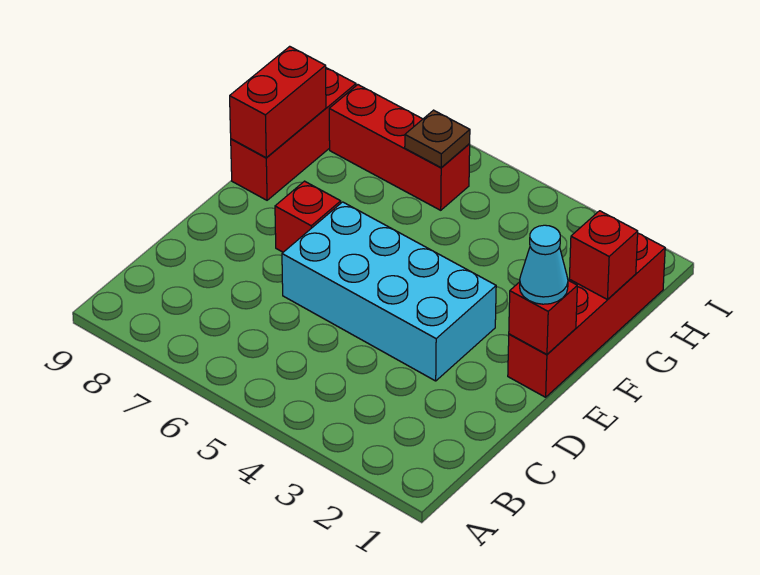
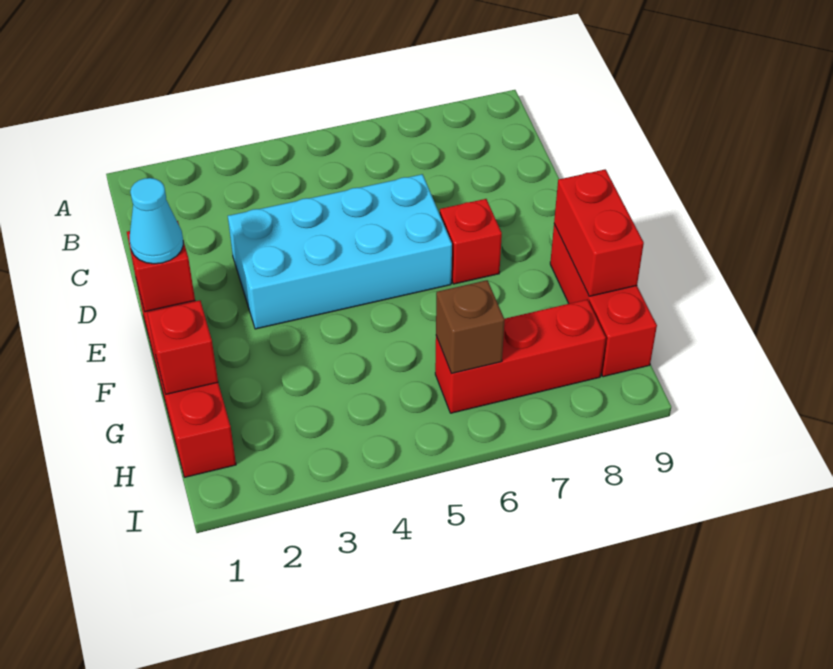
brown 1x1 plate [405,110,470,168] -> brown 1x1 brick [436,280,505,373]

